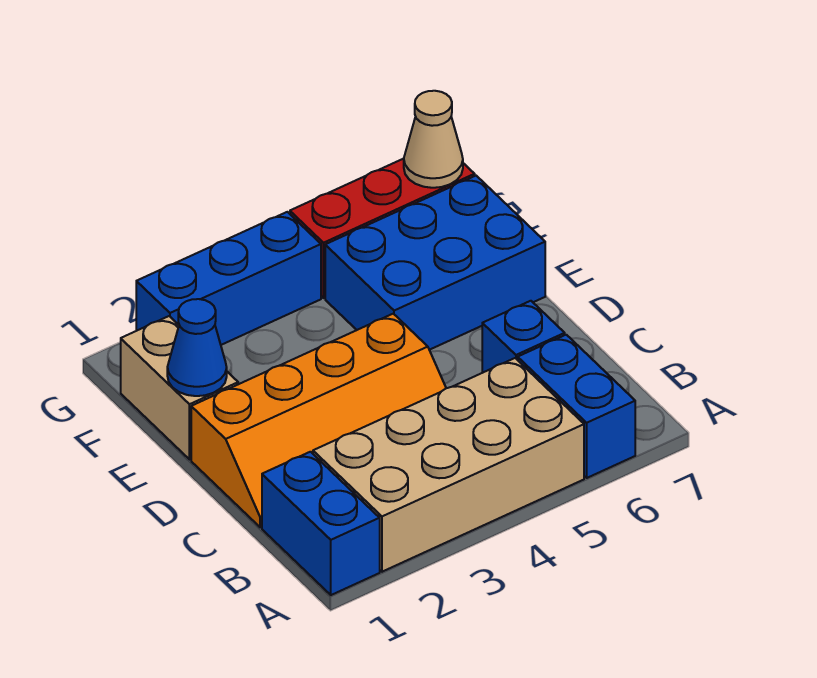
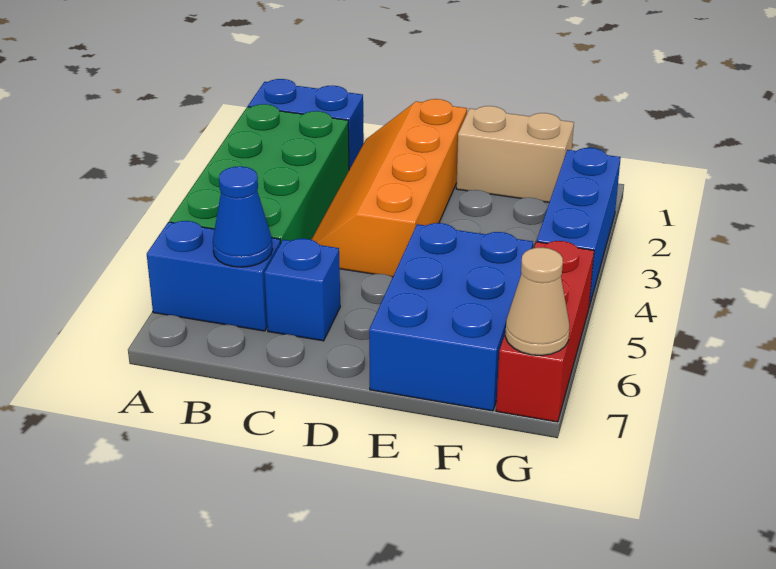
tan 2x4 brick [313,358,584,572] -> green 2x4 brick [169,104,349,243]
blue 1x1 cone [167,299,227,396] -> blue 1x1 cone moved to [213,166,272,267]

